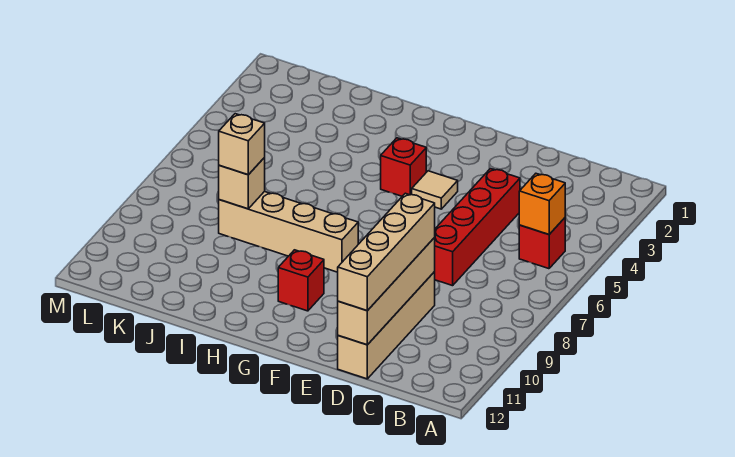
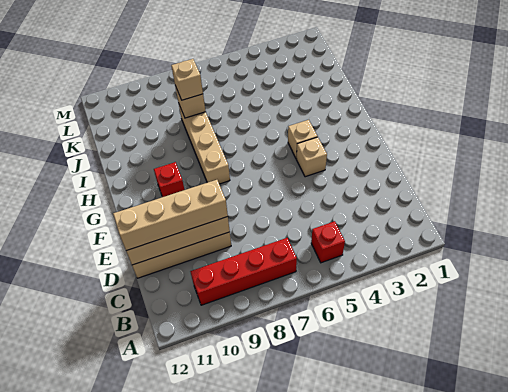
orange 1x1 brick [519,174,565,234] -> none
red 1x4 brick [434,169,520,286] -> red 1x4 brick moved to [190,238,297,305]
tan 1x1 tile [412,171,458,209] -> tan 1x1 brick [296,137,327,177]
red 1x1 brick [381,138,426,196] -> tan 1x1 brick [288,120,318,159]

